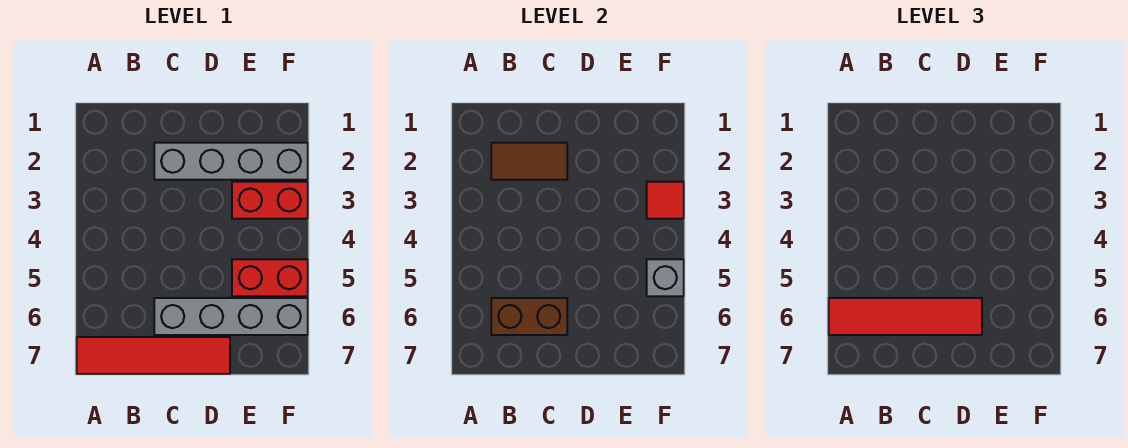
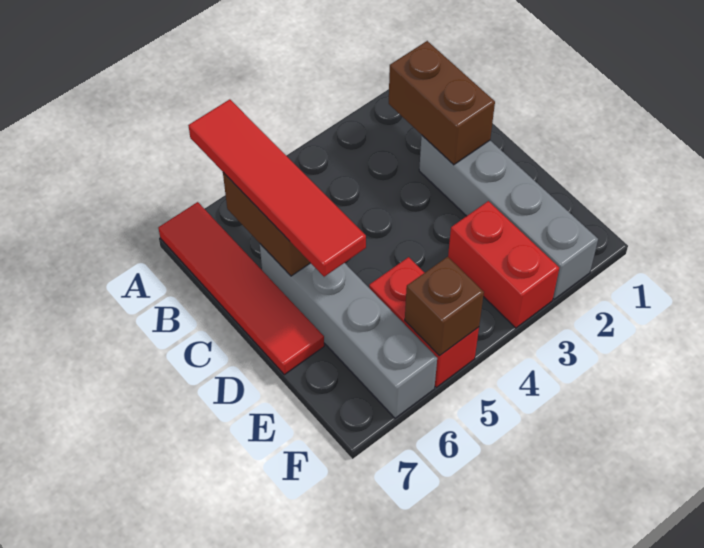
brown 1x2 tile [491,143,567,180] -> brown 1x2 brick [389,41,495,165]
red 1x1 tile [647,182,684,219] -> none
grey 1x1 brick [647,259,684,296] -> brown 1x1 brick [405,257,484,356]

